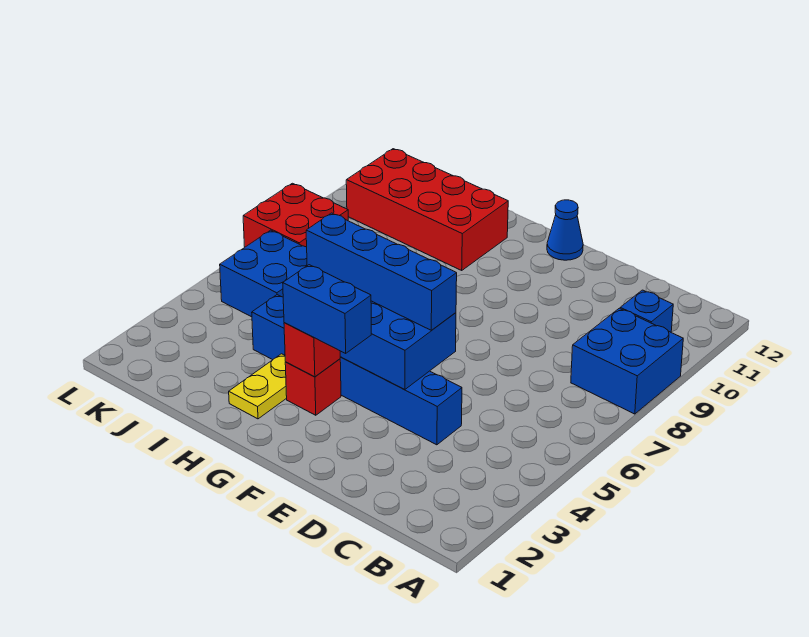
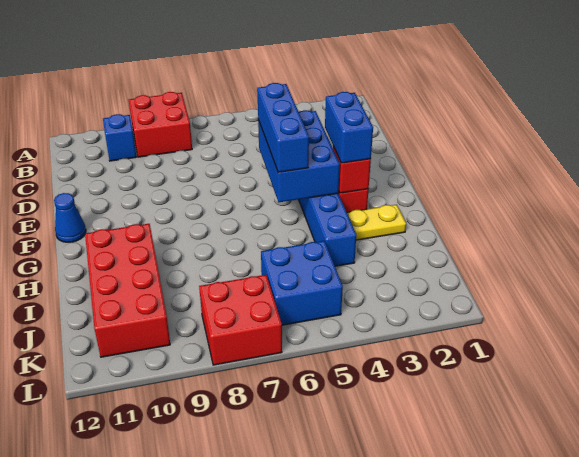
blue 2x2 brick [571,308,683,414] -> red 2x2 brick [129,92,192,157]
blue 1x4 brick [306,213,457,330] -> blue 1x3 brick [257,83,309,172]

